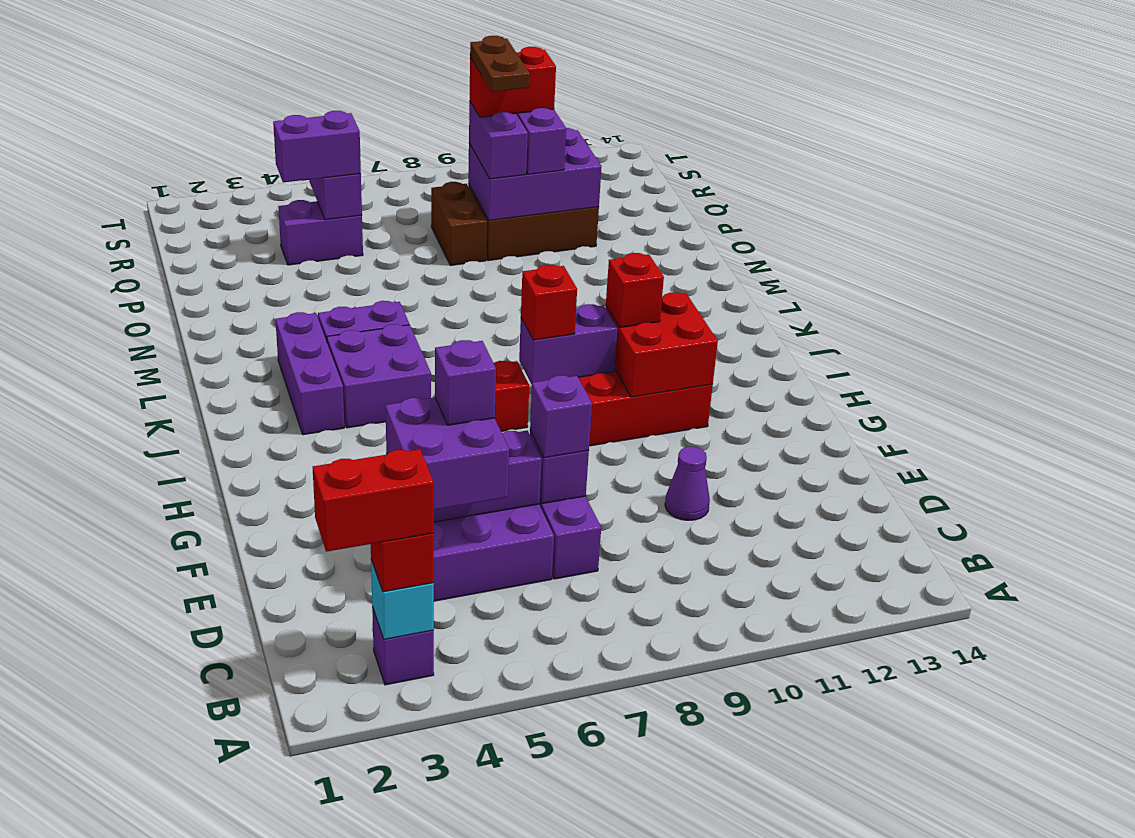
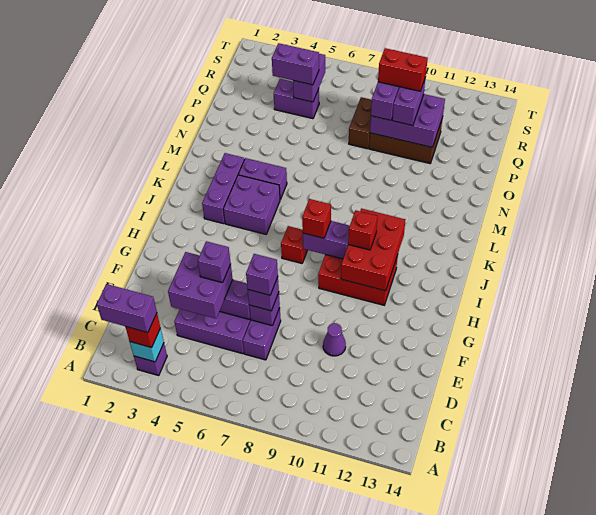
red 1x2 brick [313,449,434,552] -> purple 1x2 brick [97,284,157,333]
none -> purple 1x1 brick [246,254,278,295]
red 2x2 brick [605,292,718,397] -> red 2x3 brick [341,209,405,291]
brown 1x2 plate [470,36,530,92] -> none

